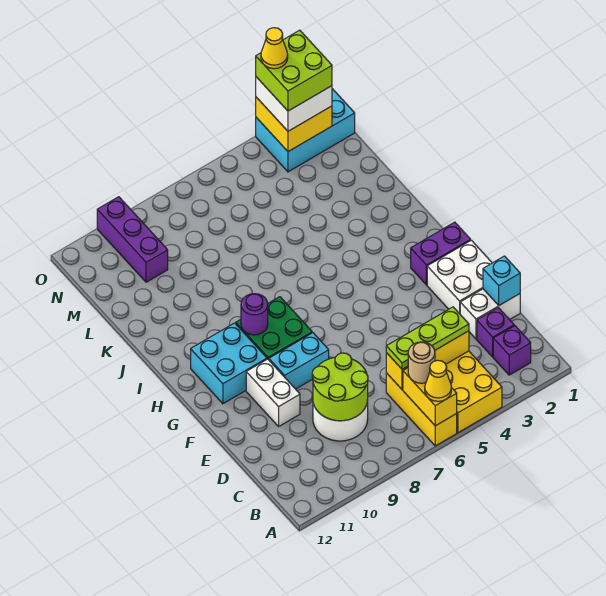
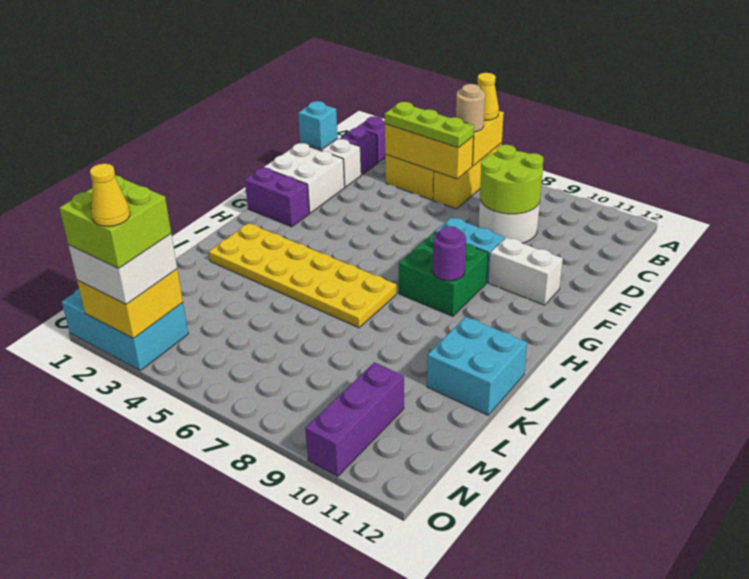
white 1x2 brick [246,359,300,426] -> white 1x2 brick turned to [489,237,563,305]
cyan 2x2 brick [191,323,267,404] -> cyan 2x2 brick moved to [427,317,527,415]
none -> yellow 2x6 plate [209,223,397,328]

